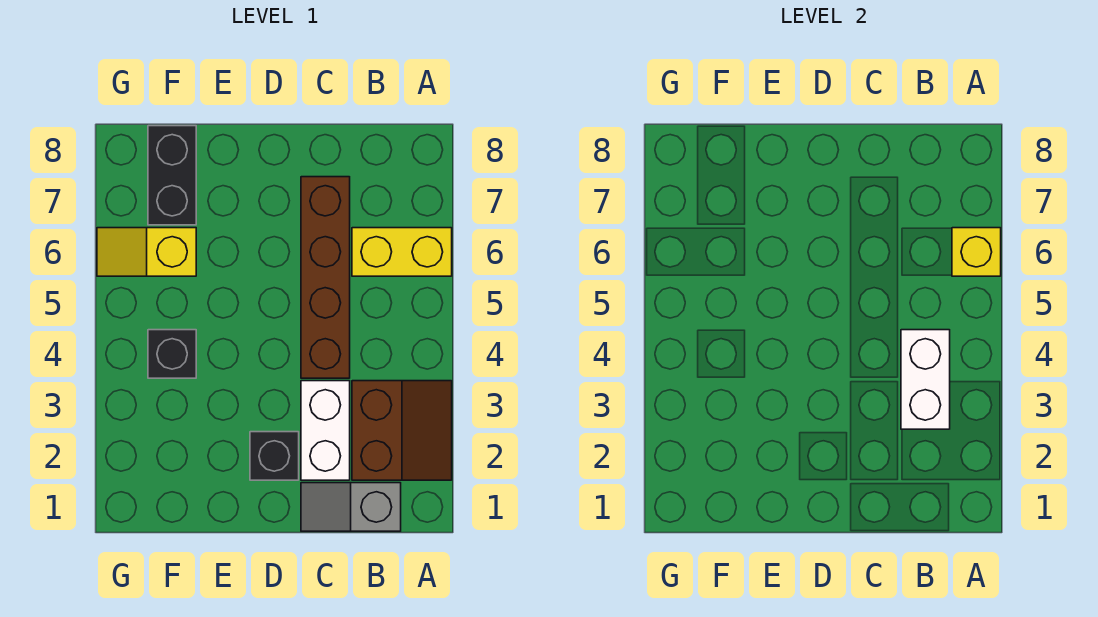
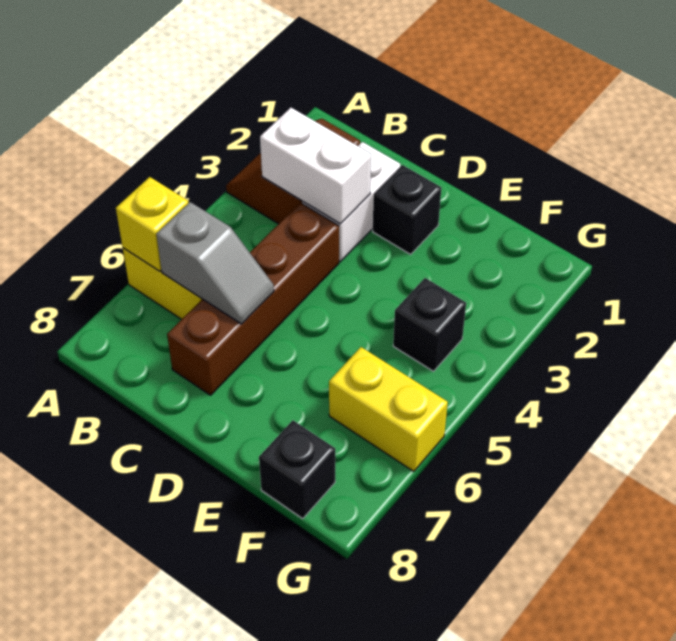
grey 1x2 slope [301,483,401,531] -> grey 1x2 slope moved to [156,202,274,324]
white 1x2 brick [901,330,950,429] -> white 1x2 brick turned to [260,108,371,224]
yellow 1x2 slope [97,228,196,276] -> yellow 1x2 brick [329,347,448,471]
black 1x2 brick [148,126,196,225] -> black 1x1 brick [259,420,335,519]

